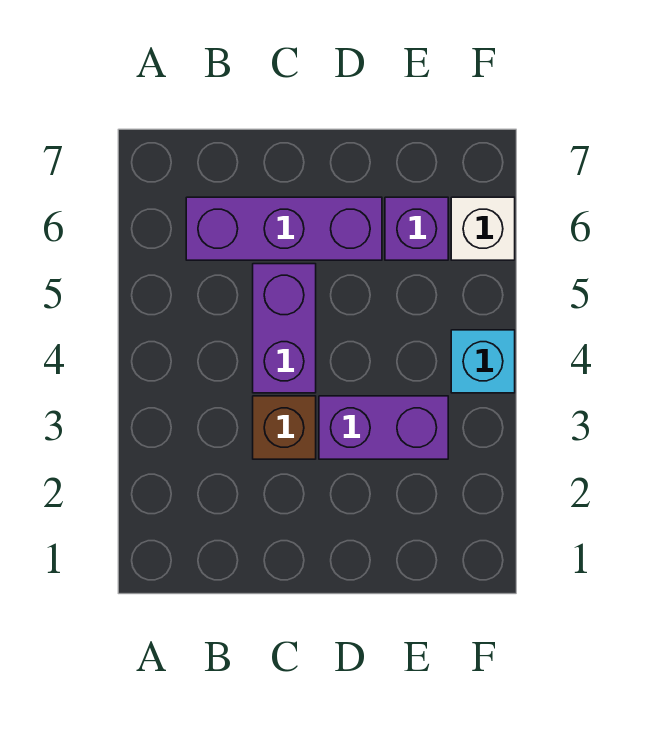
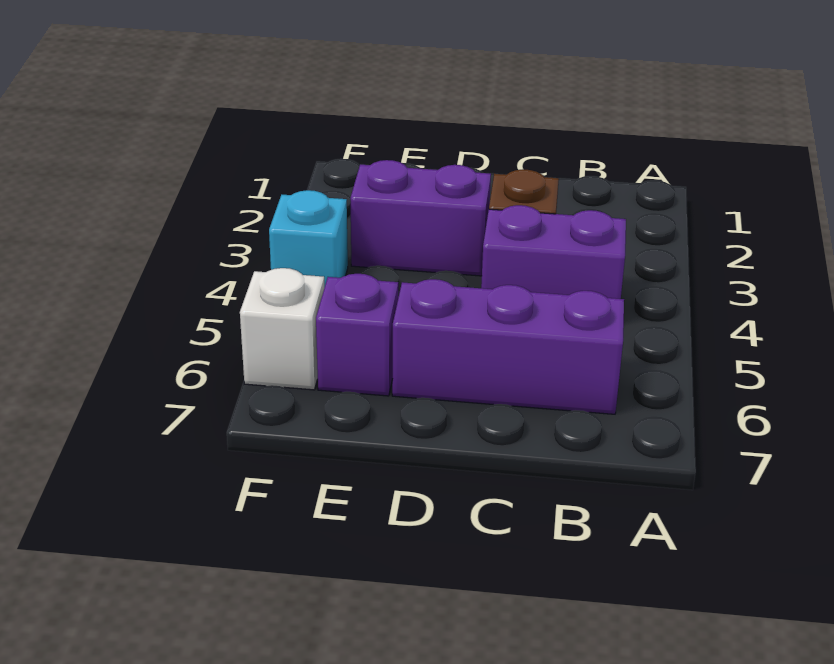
purple 1x2 brick [253,264,316,393] -> purple 1x2 brick turned to [481,205,626,299]

